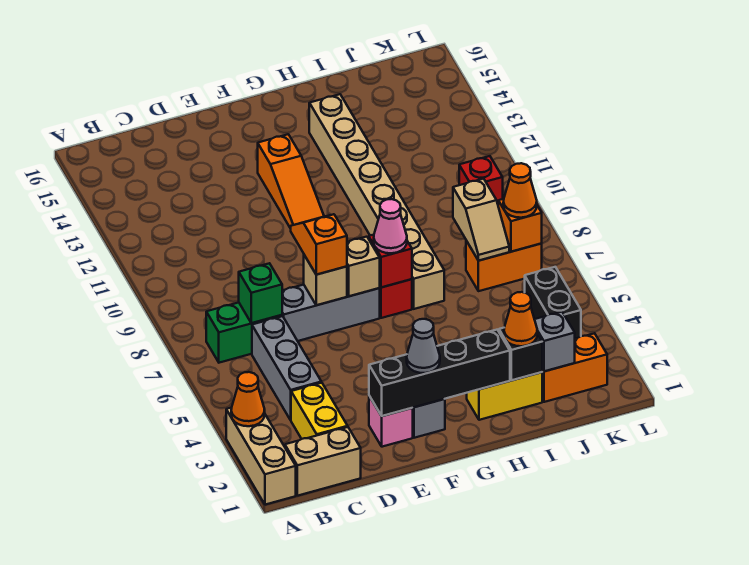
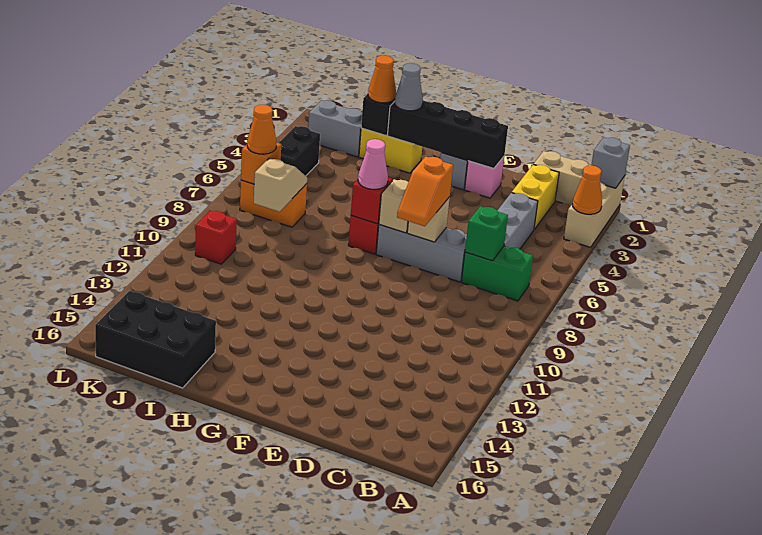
grey 1x1 cone [407,319,440,373] -> grey 1x1 cone moved to [395,63,423,111]
orange 1x3 slope [258,134,324,228] -> none
tan 1x8 brick [309,94,444,309] -> none
none -> black 2x3 brick [95,291,216,388]
orange 1x2 brick [542,333,607,402] -> grey 1x2 brick [308,100,362,157]
grey 1x1 brick [534,312,575,371] -> grey 1x1 brick moved to [591,137,630,188]

